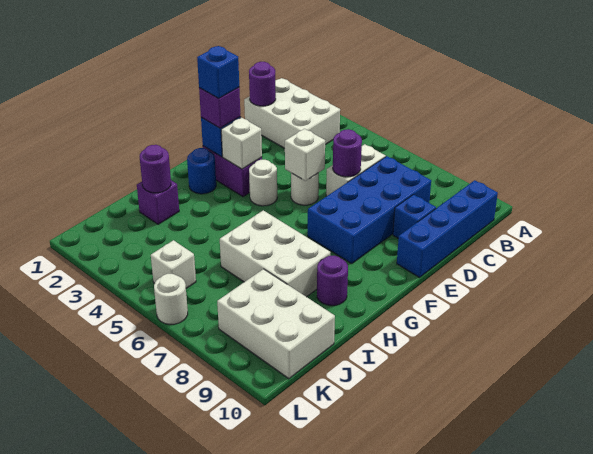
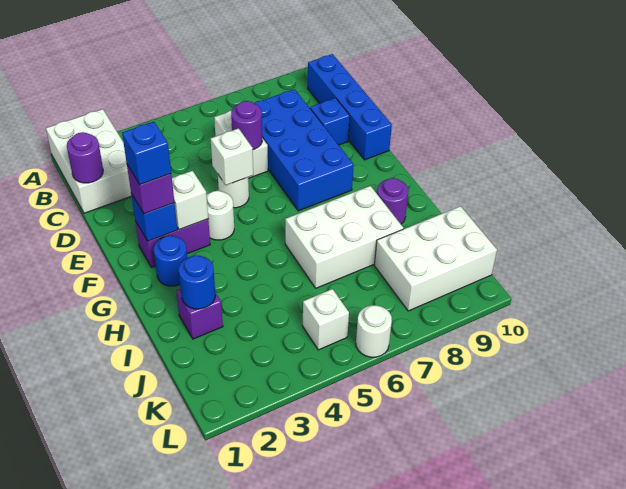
white 2x3 brick [244,78,340,148] -> white 2x3 brick turned to [46,109,131,213]
purple 1x1 round brick [140,145,171,193] -> blue 1x1 round brick [179,256,215,309]

